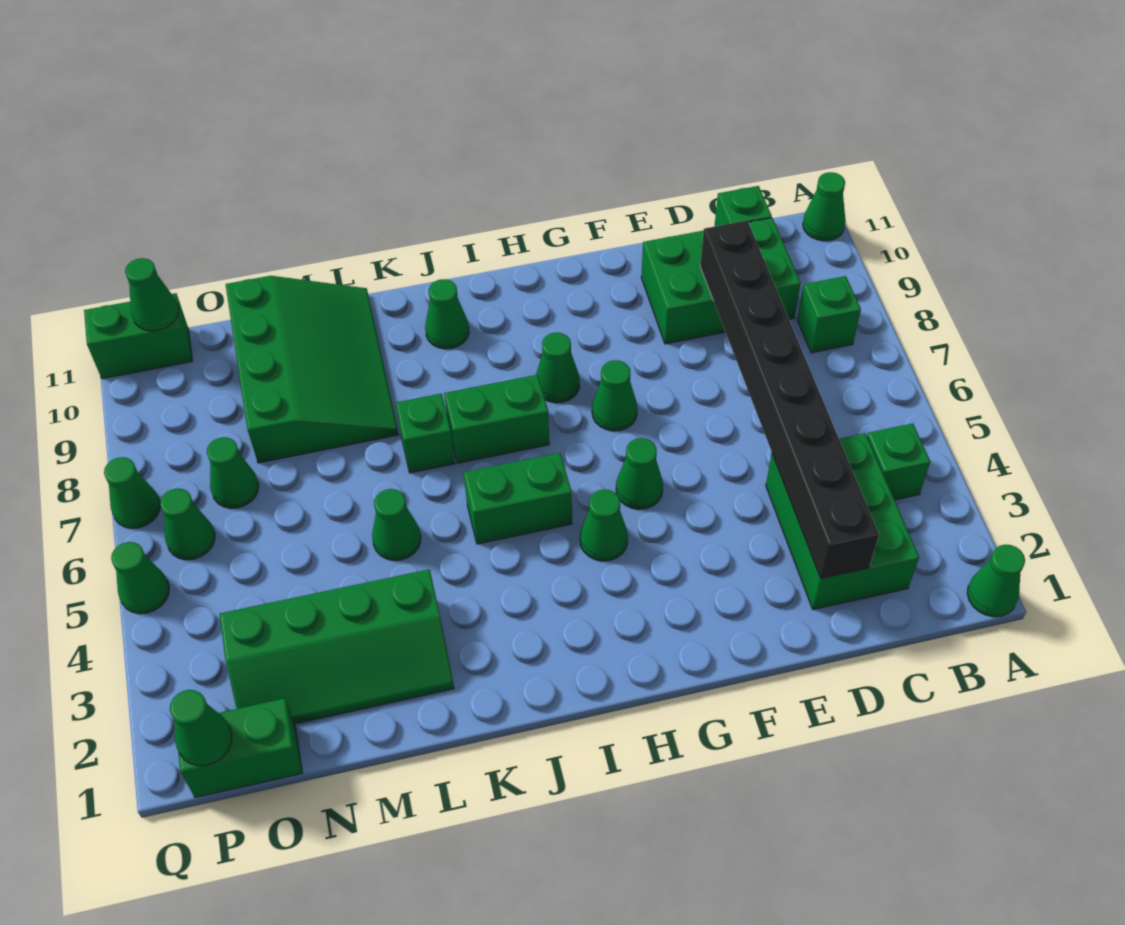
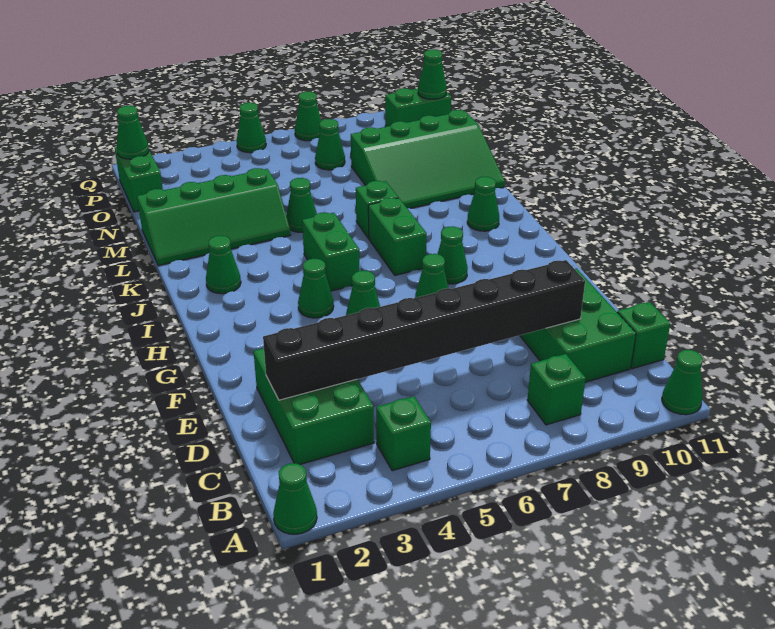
green 2x3 brick [766,433,919,610] -> green 2x3 brick turned to [254,348,374,465]
green 2x4 slope [220,569,454,724] -> green 2x4 slope turned to [137,168,291,266]
green 1x1 cone [160,488,215,560] -> green 1x1 cone moved to [206,236,241,294]
green 1x2 brick [84,293,192,379] -> green 1x2 brick turned to [385,88,451,127]

